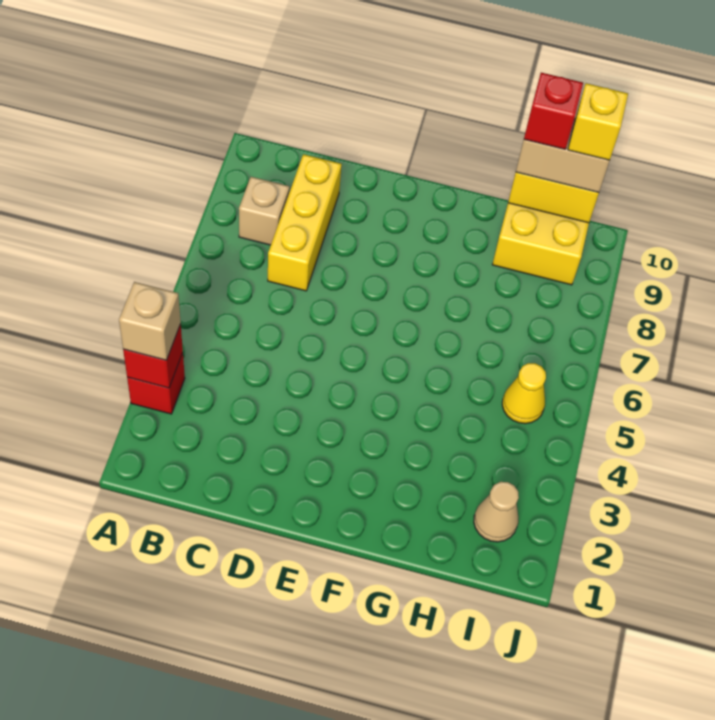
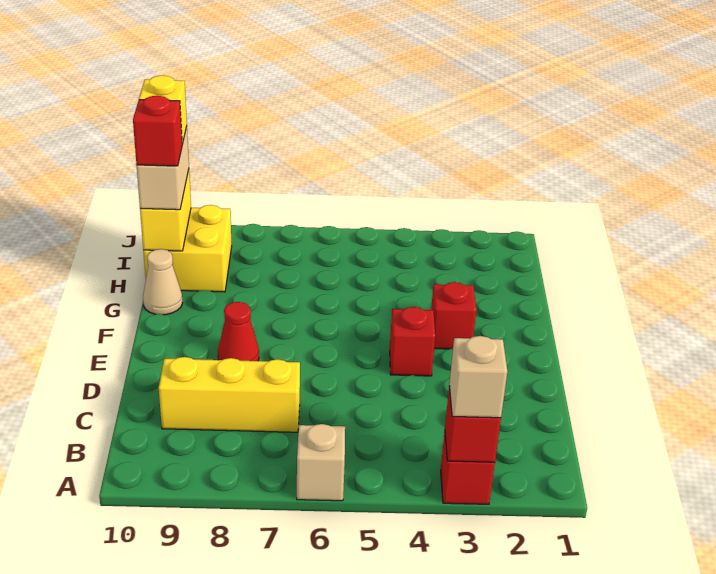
tan 1x1 brick [239,177,290,245] -> tan 1x1 brick moved to [297,424,345,501]
none -> red 1x1 brick [390,307,435,376]
none -> red 1x1 cone [218,302,259,361]
none -> red 1x1 brick [431,282,476,349]
tan 1x1 cone [474,482,519,542] -> tan 1x1 cone moved to [143,249,183,315]
yellow 1x1 cone [502,363,546,424] -> none

